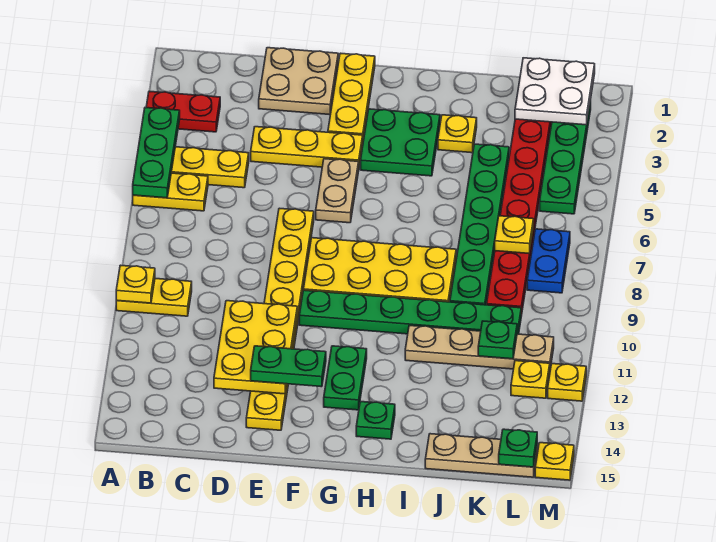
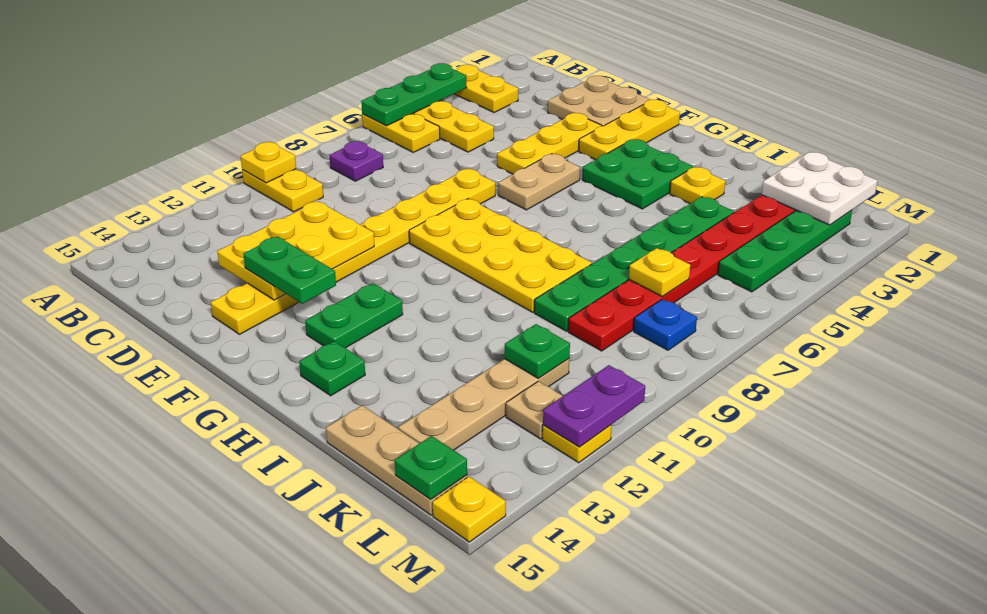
red 1x2 plate [146,91,220,132] -> yellow 1x2 plate [455,65,518,113]
none -> purple 1x1 plate [330,141,383,181]
yellow 1x3 plate [251,127,363,167] -> yellow 1x3 plate turned to [497,113,602,174]
green 1x6 plate [299,290,521,334] -> none
tan 1x4 plate [405,325,554,369] -> tan 1x4 plate turned to [398,359,569,450]
blue 1x2 plate [527,229,570,293] -> blue 1x1 plate [634,299,697,350]
yellow 1x1 plate [511,361,550,398] -> tan 1x1 plate [506,381,563,439]
none -> purple 1x2 plate [543,365,645,447]

